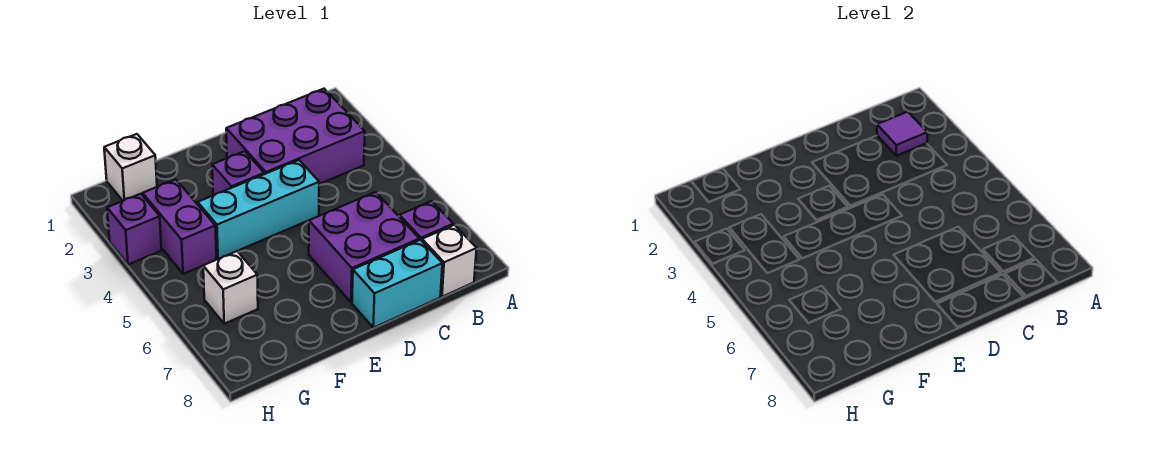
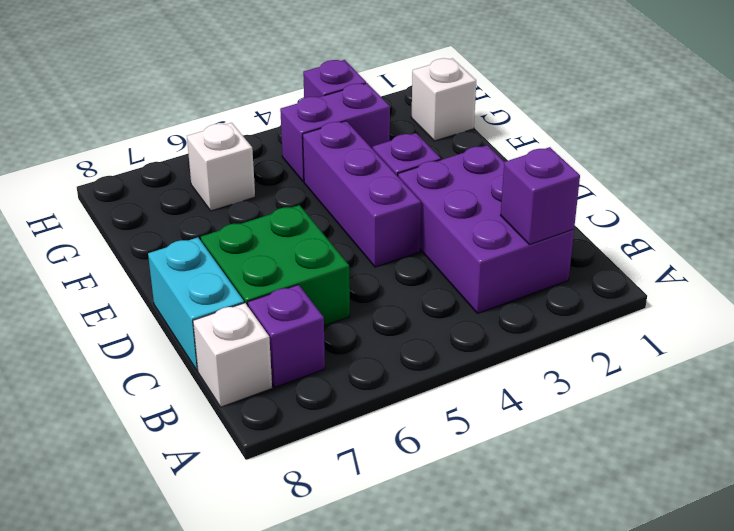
purple 1x1 tile [877,112,927,156] -> purple 1x1 brick [500,147,580,245]
purple 2x2 brick [309,192,419,302] -> green 2x2 brick [201,205,350,326]
cyan 1x3 brick [198,160,319,259] -> purple 1x3 brick [303,121,421,267]

